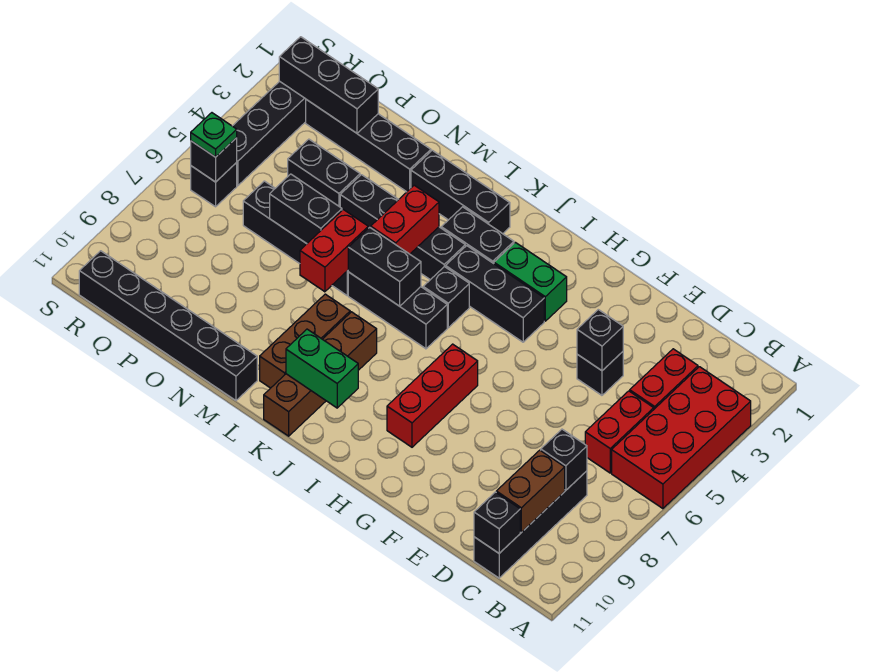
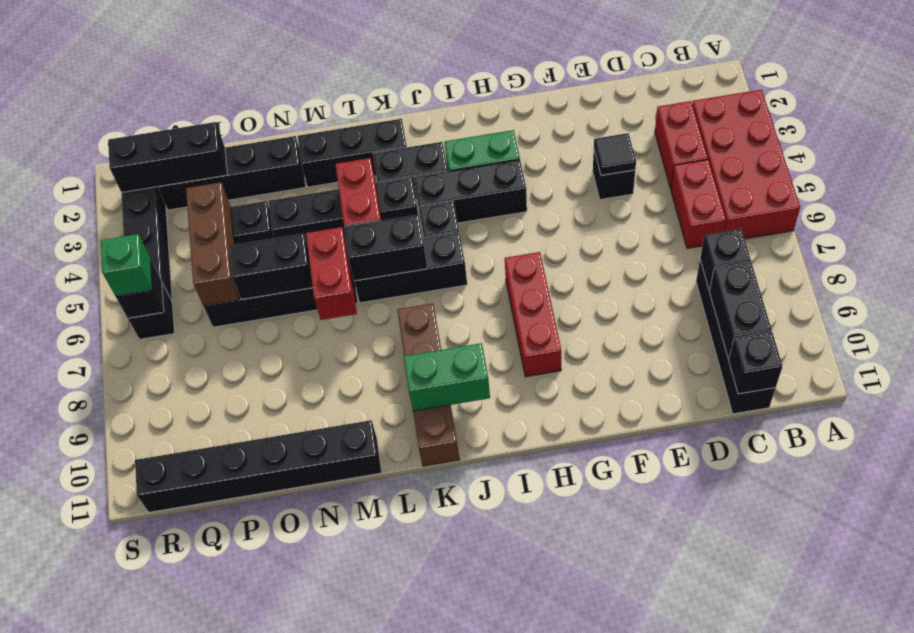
brown 1x2 brick [496,450,565,532] -> black 1x2 brick [709,262,772,358]
black 1x1 brick [577,310,623,371] -> black 1x1 tile [594,133,636,175]
brown 1x3 brick [260,294,350,388] -> brown 1x3 brick moved to [186,183,239,306]
green 1x1 plate [191,113,237,157] -> green 1x1 brick [101,234,152,296]

